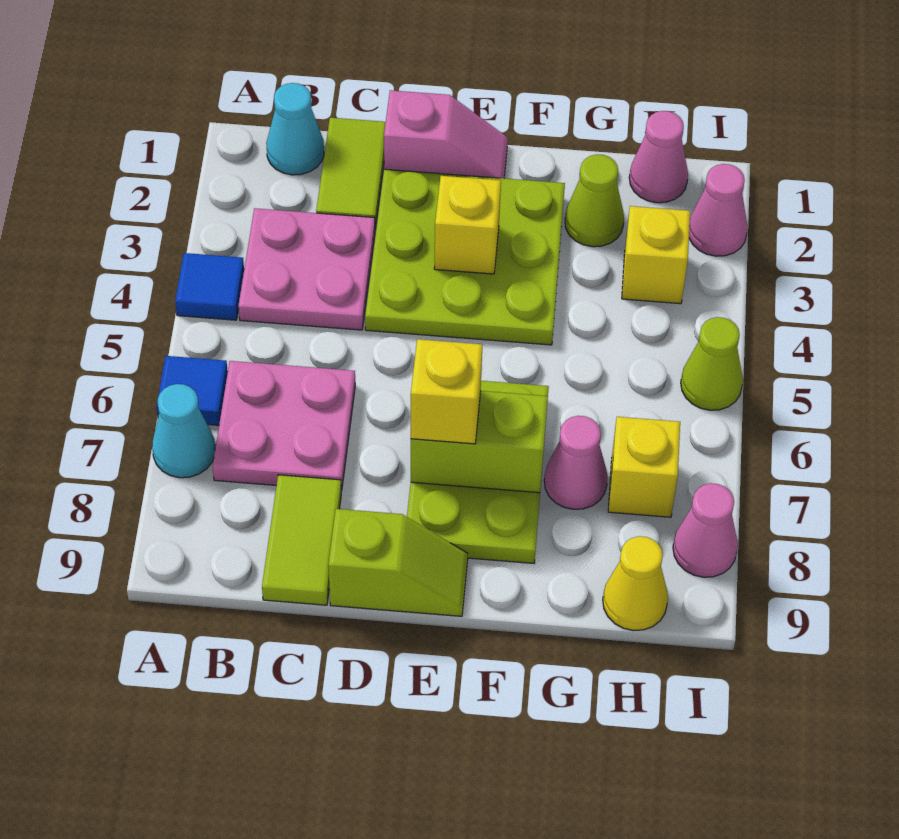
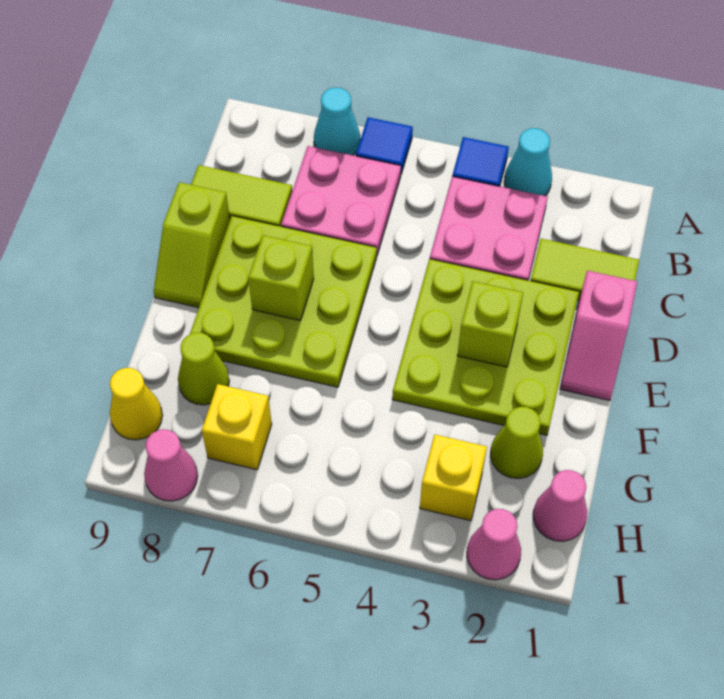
cyan 1x1 cone [266,83,324,175] -> cyan 1x1 cone moved to [504,128,552,196]
yellow 1x1 brick [434,176,501,274] -> lime 1x1 brick [457,281,523,367]
lime 2x3 plate [407,381,549,563] -> lime 3x3 plate [190,216,377,387]
lime 1x2 brick [411,391,548,493] -> lime 1x1 brick [248,235,314,320]
yellow 1x1 brick [411,339,482,444] -> none
pink 1x1 cone [544,416,608,509] -> none
lime 1x1 cone [681,317,743,410] -> lime 1x1 cone moved to [178,333,229,405]

